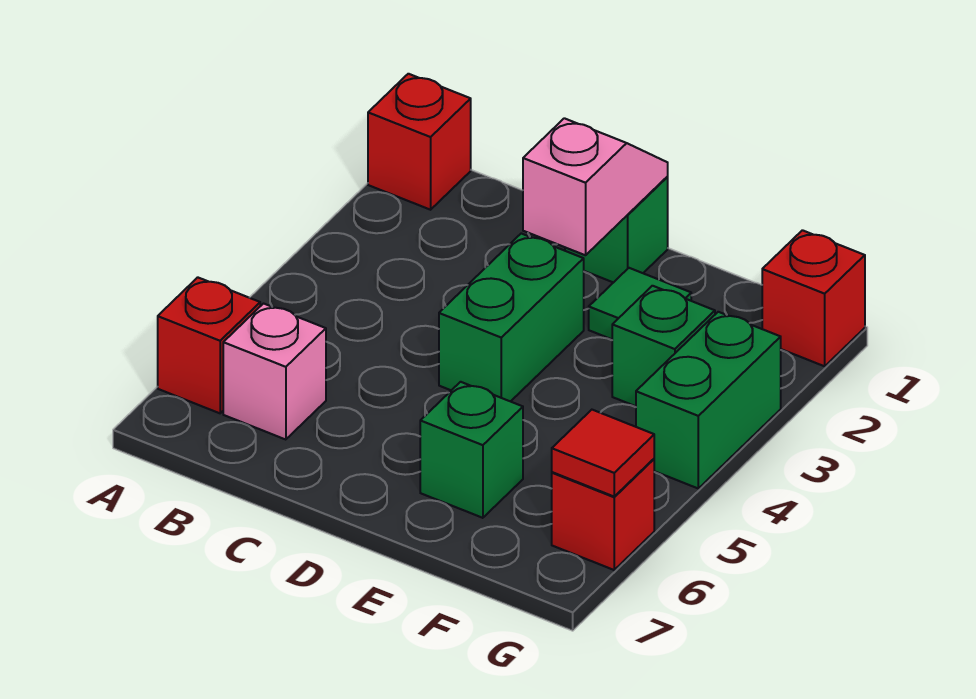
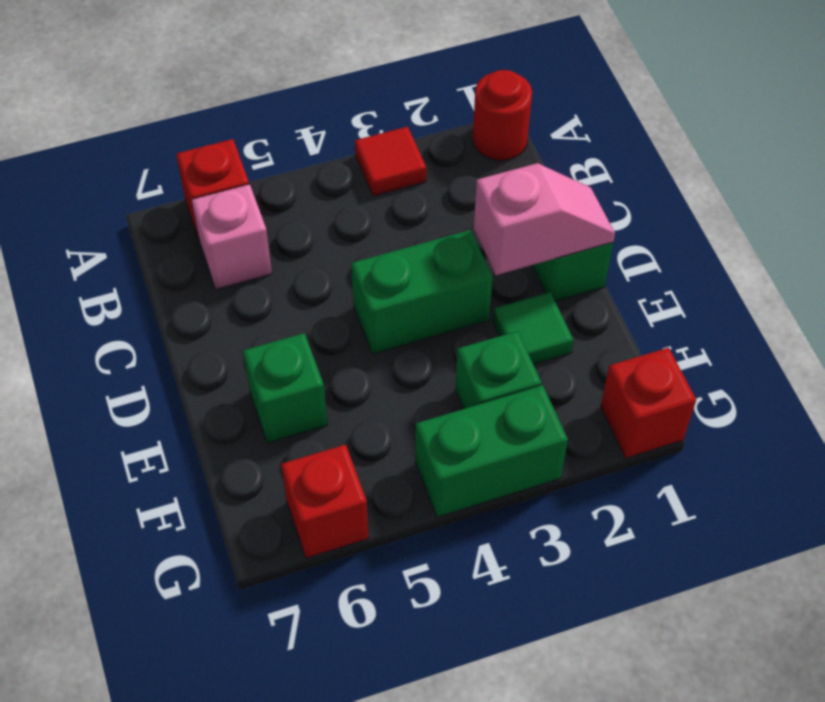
red 1x1 brick [368,74,471,210] -> red 1x1 round brick [473,70,532,161]
red 1x1 tile [552,410,654,496] -> red 1x1 tile moved to [355,127,426,196]

